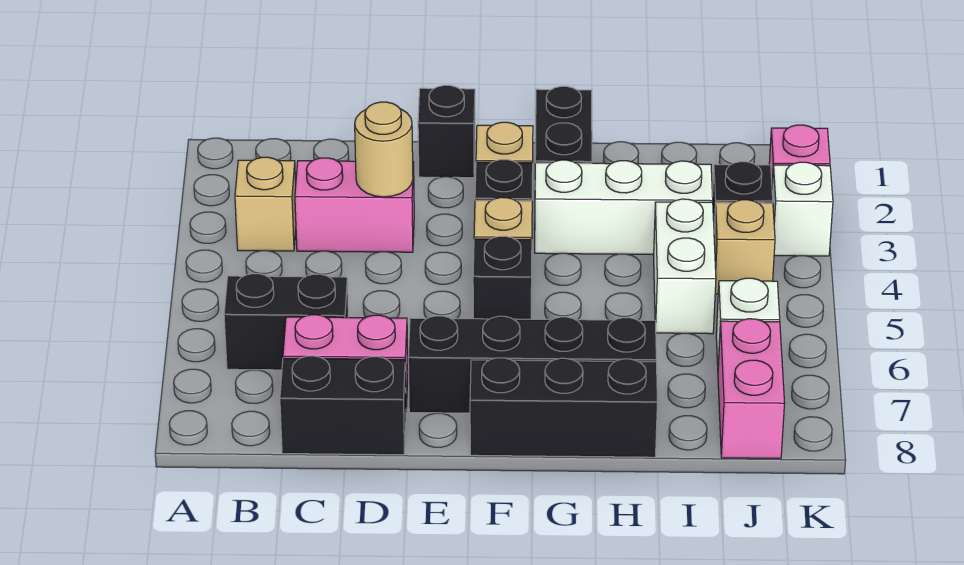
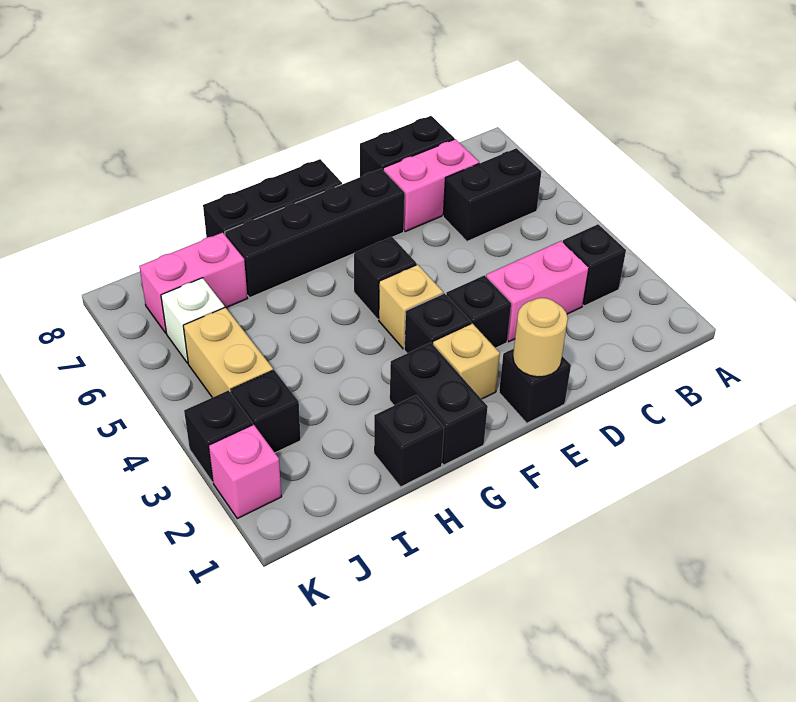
tan 1x1 brick [235,157,296,251] -> black 1x1 brick [563,224,626,306]
tan 1x1 round brick [355,102,413,197] -> tan 1x1 round brick moved to [513,298,568,377]
none -> black 1x1 brick [446,275,511,348]
white 1x3 brick [535,160,713,255] -> none
none -> black 1x1 brick [374,395,444,487]
white 1x2 brick [654,199,716,334] -> none
tan 1x1 brick [714,200,775,294] -> tan 1x2 brick [183,307,273,398]
pink 1x2 brick [718,319,785,458] -> pink 1x2 brick turned to [139,233,248,333]
white 1x1 brick [772,162,833,256] -> black 1x1 brick [184,390,253,482]

